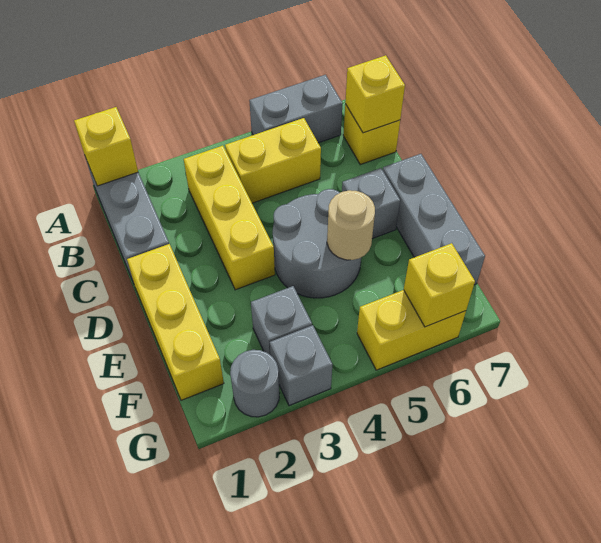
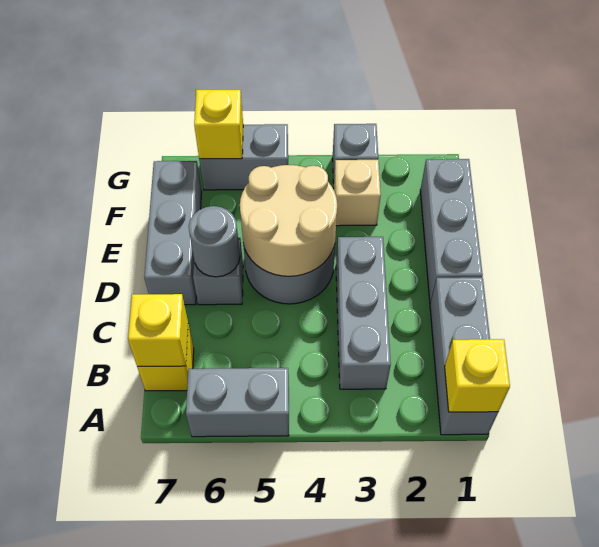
yellow 1x3 brick [184,146,275,290] -> grey 1x3 brick [336,237,391,389]
yellow 1x2 brick [225,118,321,203] -> none
yellow 1x3 brick [127,244,224,400] -> grey 1x3 brick [420,159,483,303]
tan 1x1 round brick [327,190,375,260] -> tan 2x2 round brick [240,165,337,276]
grey 1x1 brick [251,286,312,354] -> tan 1x1 brick [334,160,381,226]
grey 1x1 round brick [230,350,280,417] -> grey 1x1 round brick moved to [189,206,240,277]
yellow 1x2 brick [357,290,466,370] -> grey 1x2 brick [199,124,288,190]

